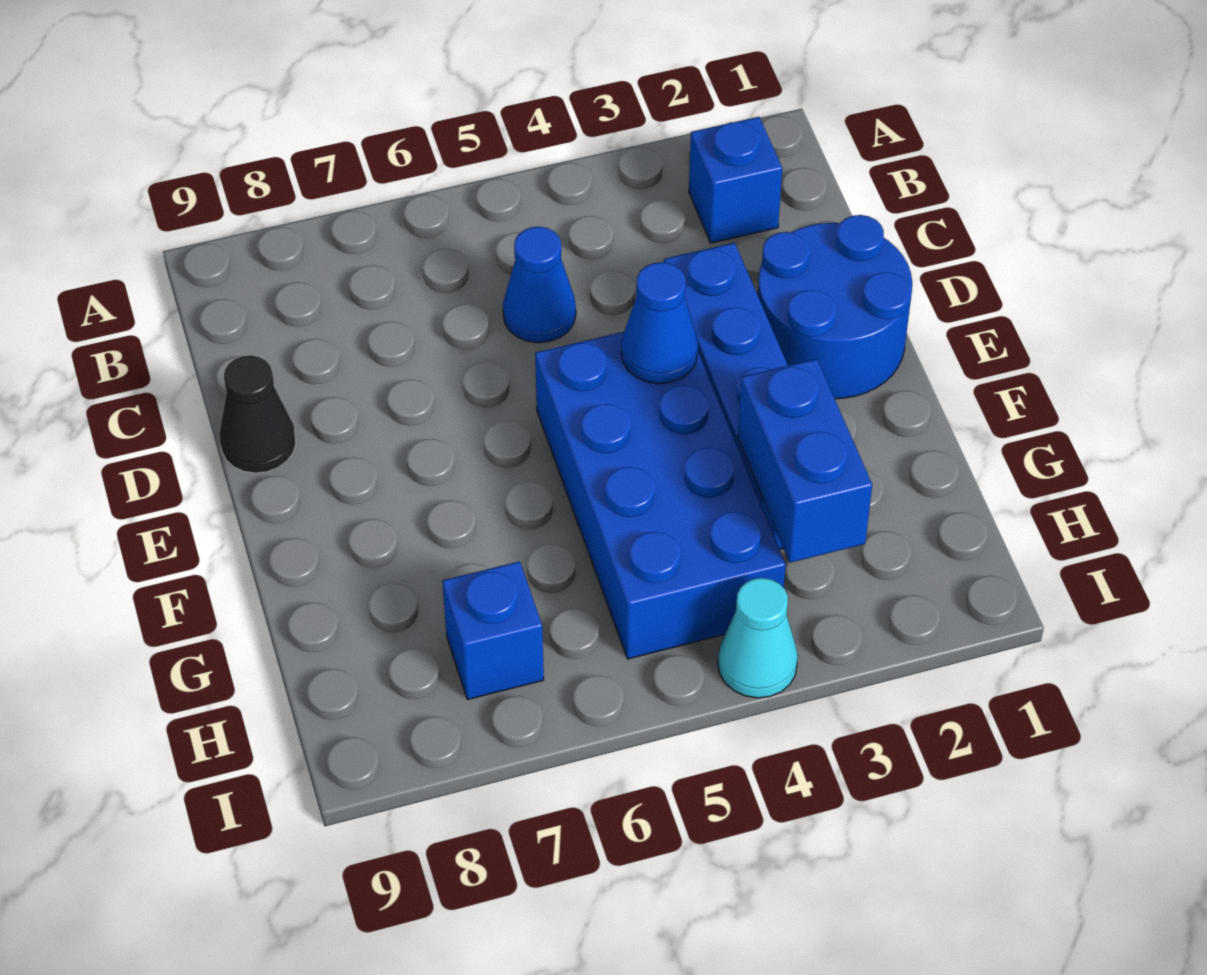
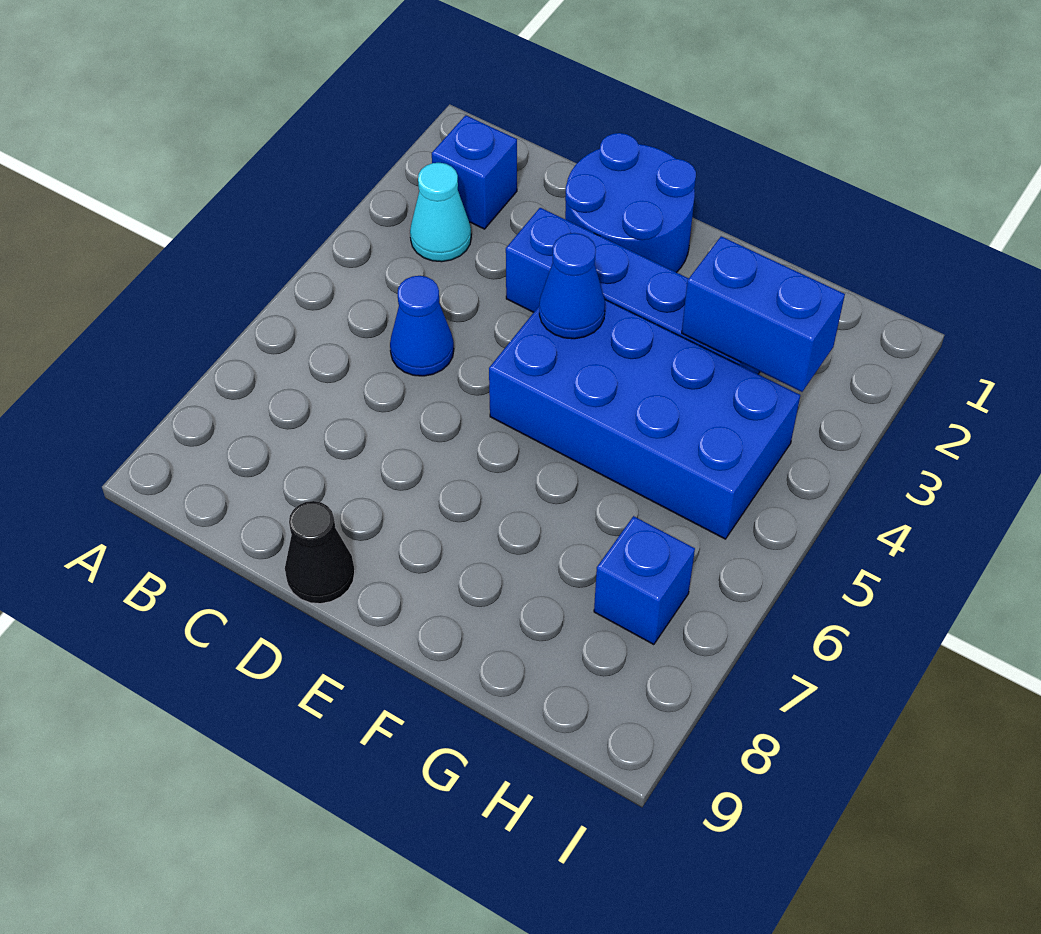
cyan 1x1 cone [718,578,798,698] -> cyan 1x1 cone moved to [410,163,471,262]

